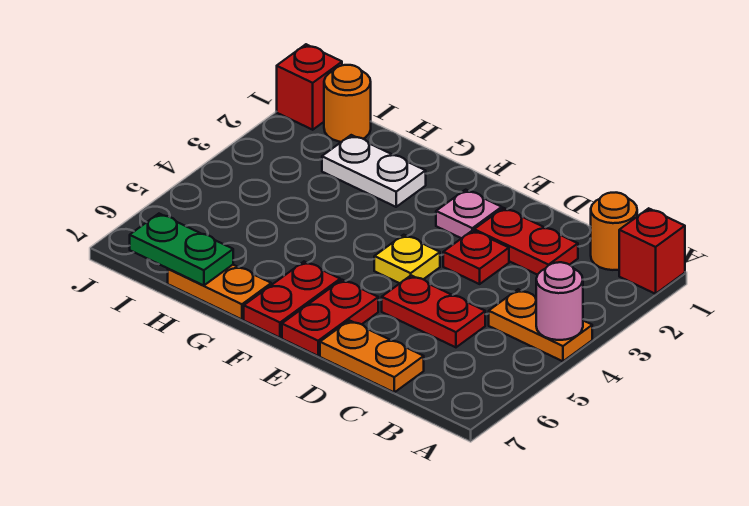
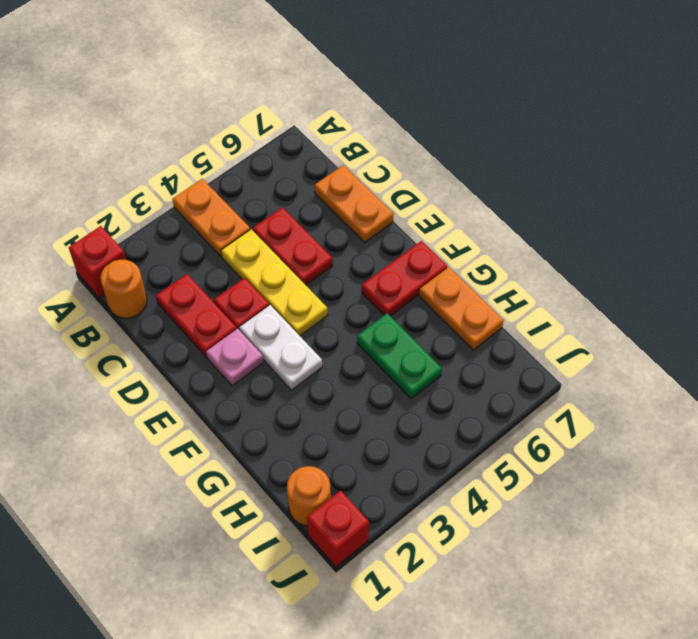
pink 1x1 round brick [536,262,583,340] -> none
yellow 1x1 plate [374,235,440,283] -> yellow 1x3 plate [221,229,328,336]
red 1x2 plate [282,280,378,356] -> none
white 1x2 plate [322,135,426,207] -> white 1x2 plate moved to [239,305,322,390]
green 1x2 plate [130,214,233,285] -> green 1x2 plate moved to [357,313,442,399]

